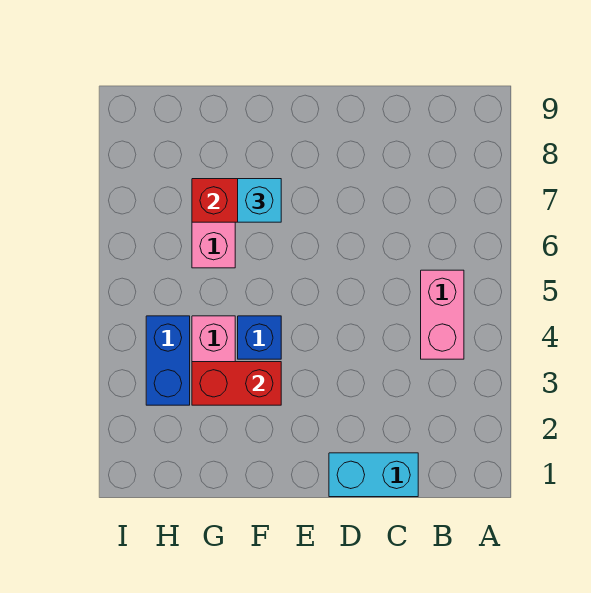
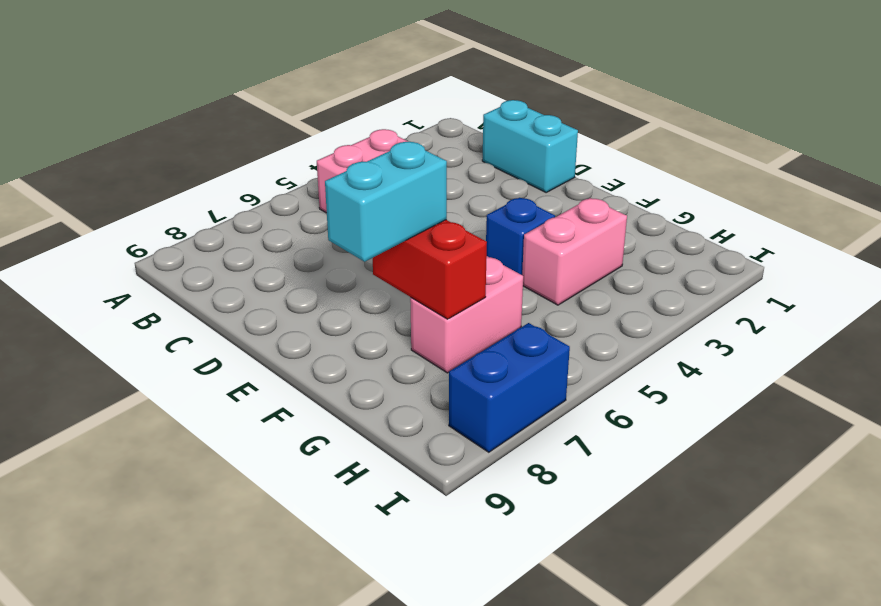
red 1x2 brick [192,362,281,405] -> none
cyan 1x1 brick [238,179,281,222] -> cyan 1x2 brick [325,142,447,262]
blue 1x2 brick [146,316,190,405] -> blue 1x2 brick moved to [449,323,570,452]

